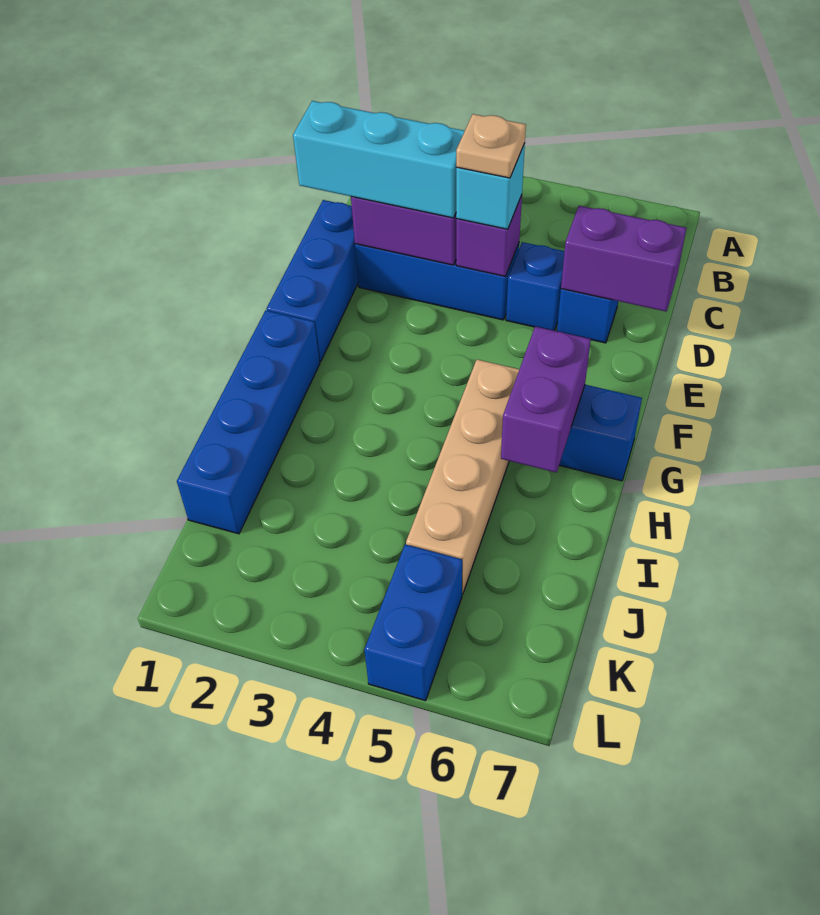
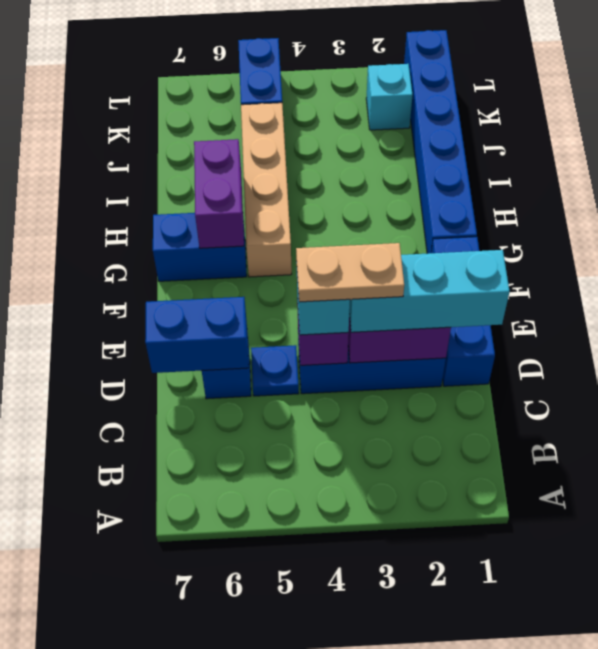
tan 1x1 plate [456,114,526,178] -> tan 1x2 plate [296,243,404,302]
blue 1x1 brick [506,242,565,331] -> blue 1x1 plate [251,345,299,396]
purple 1x2 brick [561,206,686,312] -> blue 1x2 brick [145,297,249,373]
blue 1x4 brick [177,310,320,534] -> blue 1x6 brick [404,30,477,254]
none -> cyan 1x1 brick [366,64,413,130]

